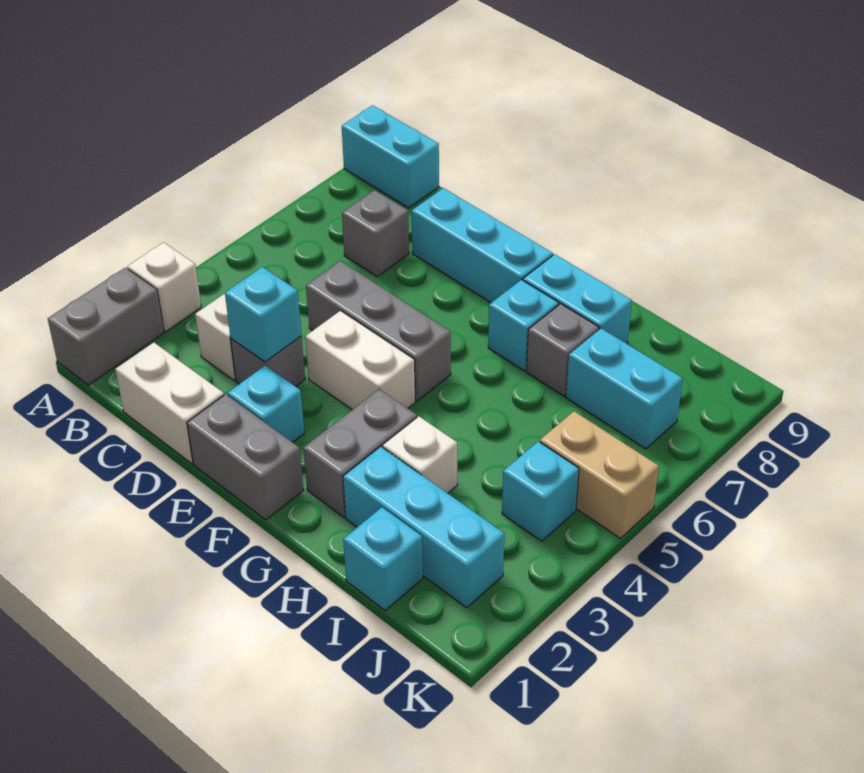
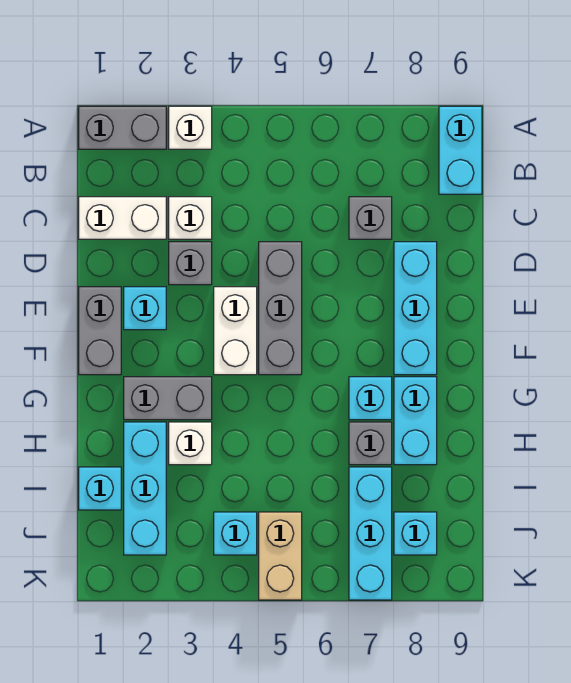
white 1x2 brick [115,342,224,464] -> white 1x2 brick turned to [79,197,166,239]
cyan 1x1 brick [225,267,302,362] -> cyan 1x1 brick moved to [394,512,437,555]
cyan 1x2 brick [566,328,683,449] -> cyan 1x3 brick [349,467,392,600]

